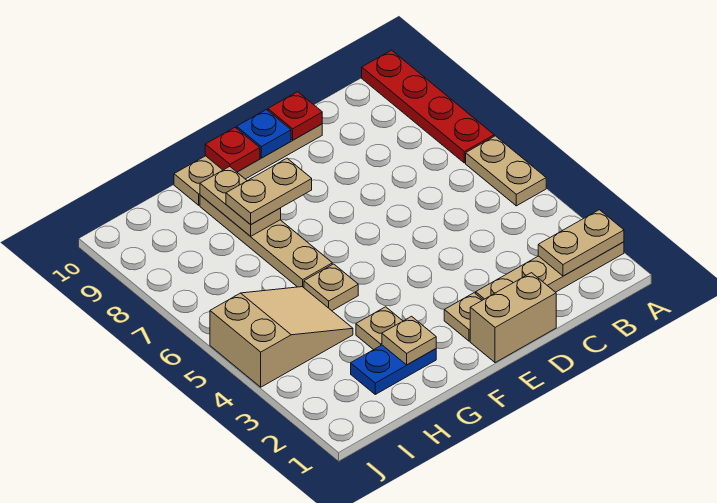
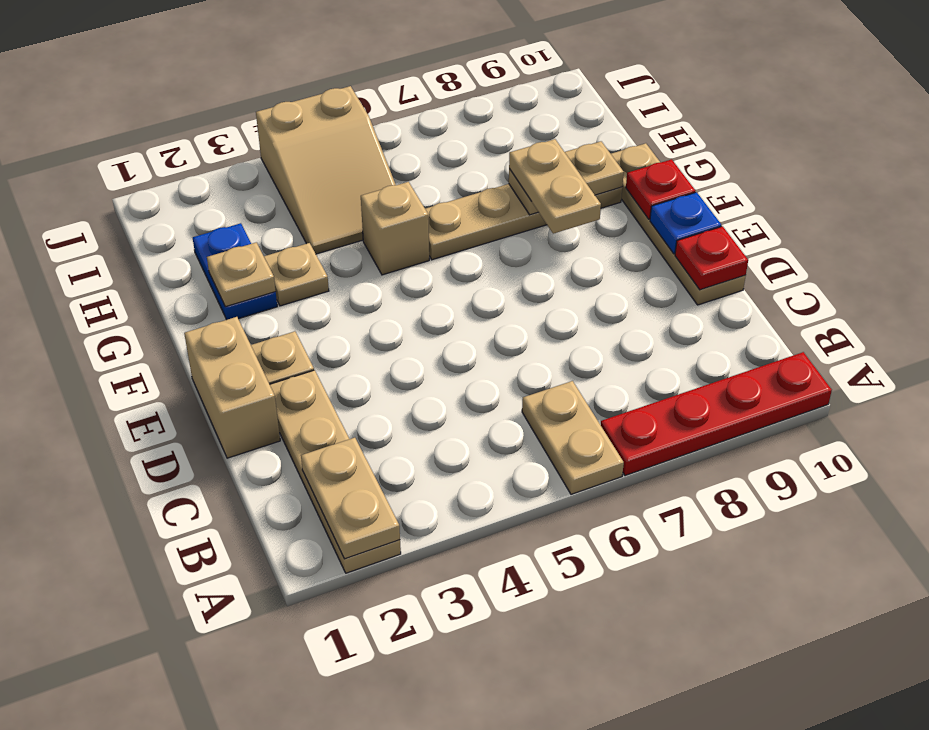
tan 1x2 plate [466,136,546,206] -> tan 1x2 plate turned to [522,381,624,494]
tan 1x1 plate [304,264,358,311] -> tan 1x1 brick [361,182,429,275]

